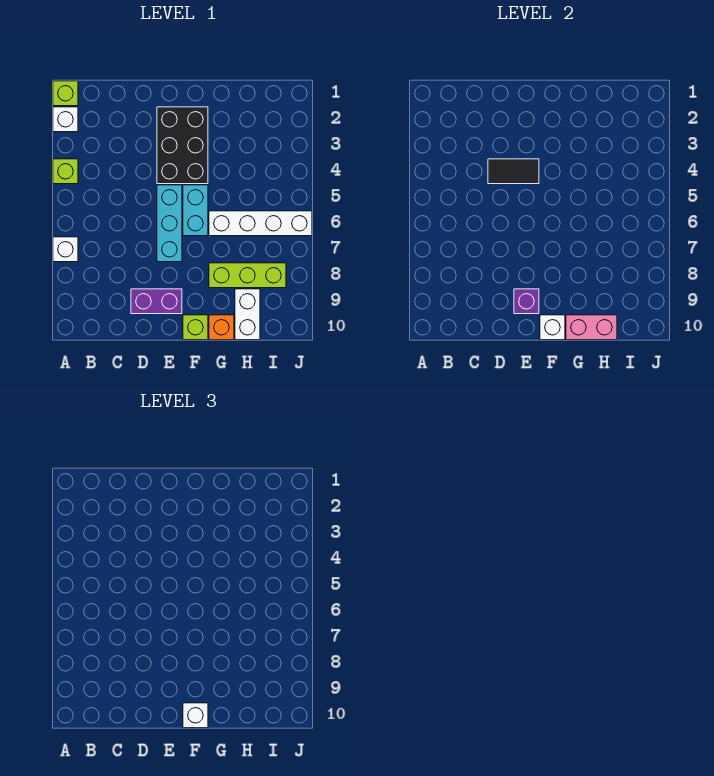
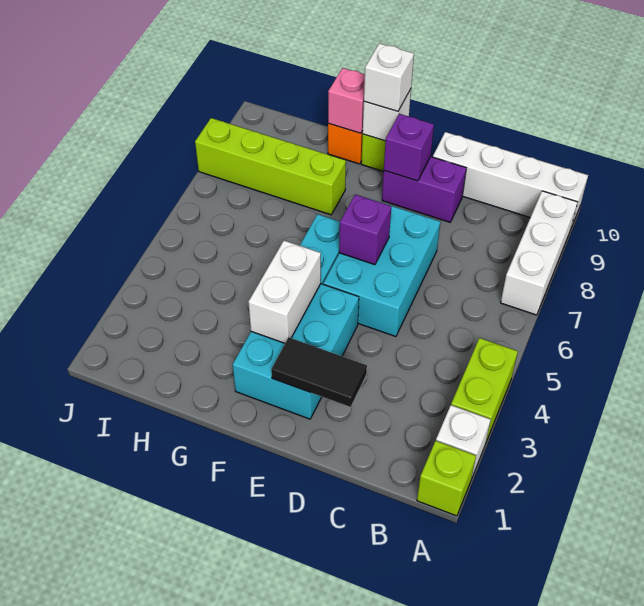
lime 1x1 brick [53,159,78,184] -> lime 1x2 brick [451,338,518,441]
white 1x1 brick [53,237,78,262] -> white 1x3 brick [501,191,578,315]
black 1x2 tile [488,159,539,184] -> black 1x2 tile moved to [271,338,367,407]
black 2x3 brick [157,107,208,184] -> cyan 2x3 brick [233,284,359,419]
cyan 1x3 brick [157,185,182,262] -> cyan 2x3 brick [323,199,440,337]
none -> purple 1x1 brick [339,194,391,265]
white 1x4 brick [209,211,312,236] -> white 1x4 brick moved to [433,132,588,227]
lime 1x3 brick [209,263,286,288] -> lime 1x4 brick [195,118,346,215]
pink 1x2 brick [566,315,617,340] -> pink 1x1 brick [328,68,365,133]
white 1x2 brick [235,289,260,340] -> white 1x2 brick moved to [249,241,321,343]

